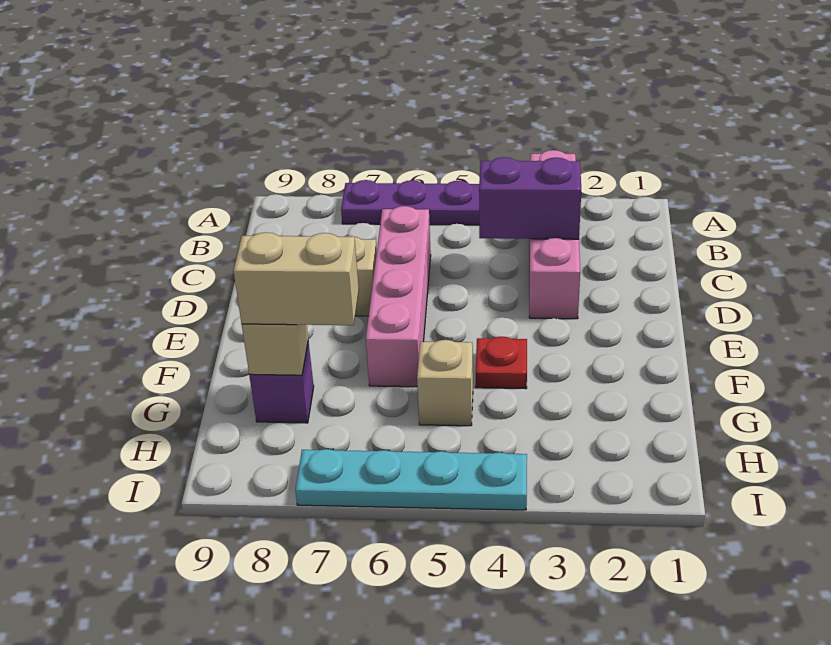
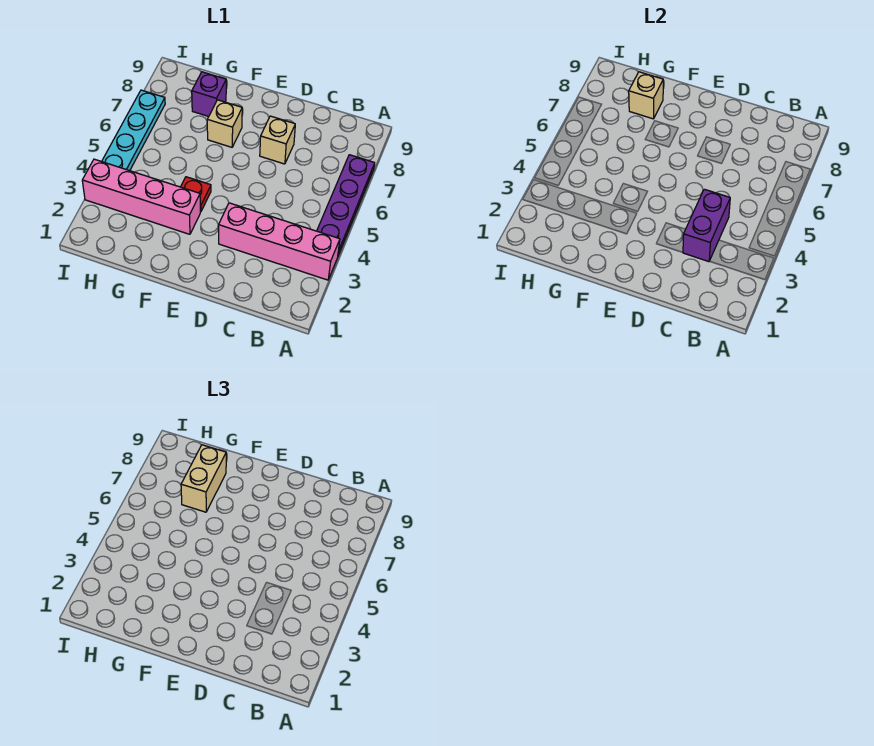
pink 1x4 brick [366,206,431,387] -> pink 1x4 brick moved to [82,159,200,234]
tan 1x1 brick [417,340,473,426] -> tan 1x1 brick moved to [207,100,242,147]

